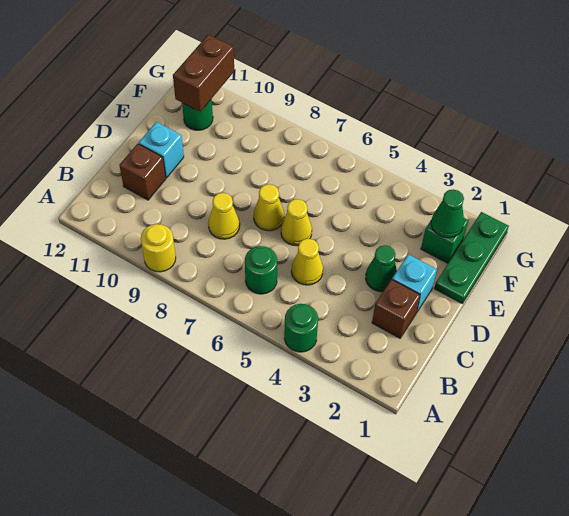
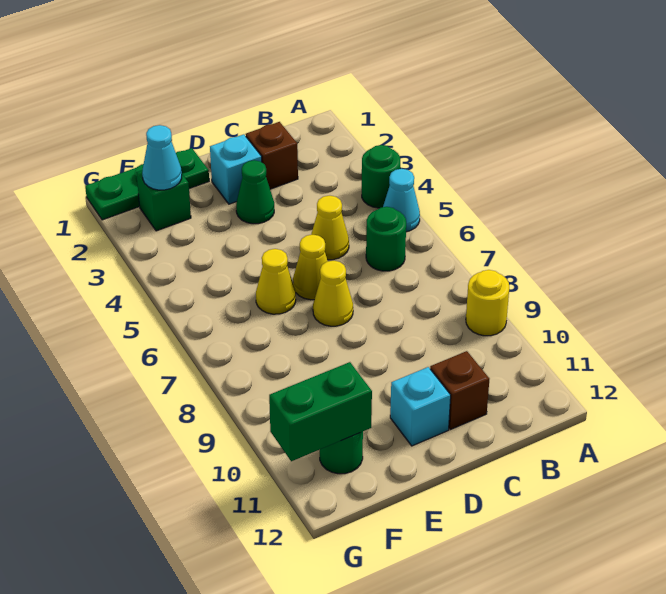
none -> cyan 1x1 cone [383,169,420,232]
yellow 1x1 cone [208,193,240,239] -> yellow 1x1 cone moved to [256,249,296,314]
green 1x1 cone [431,189,464,238] -> cyan 1x1 cone [142,125,182,190]
brown 1x2 brick [173,34,234,112] -> green 1x2 brick [269,362,372,461]

